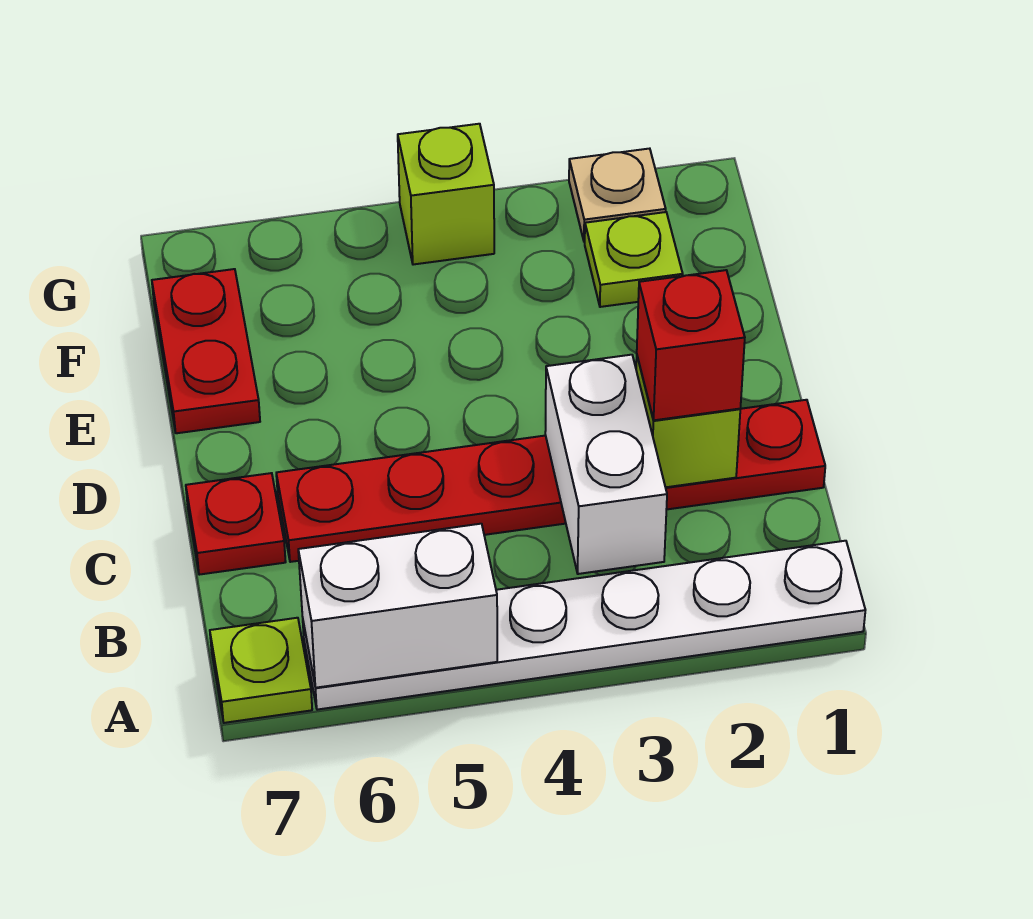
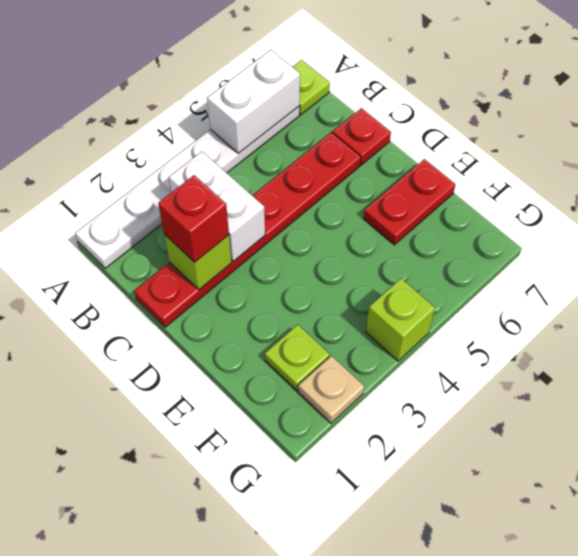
red 1x2 plate [152,269,260,433] -> red 1x2 plate turned to [364,159,455,245]

